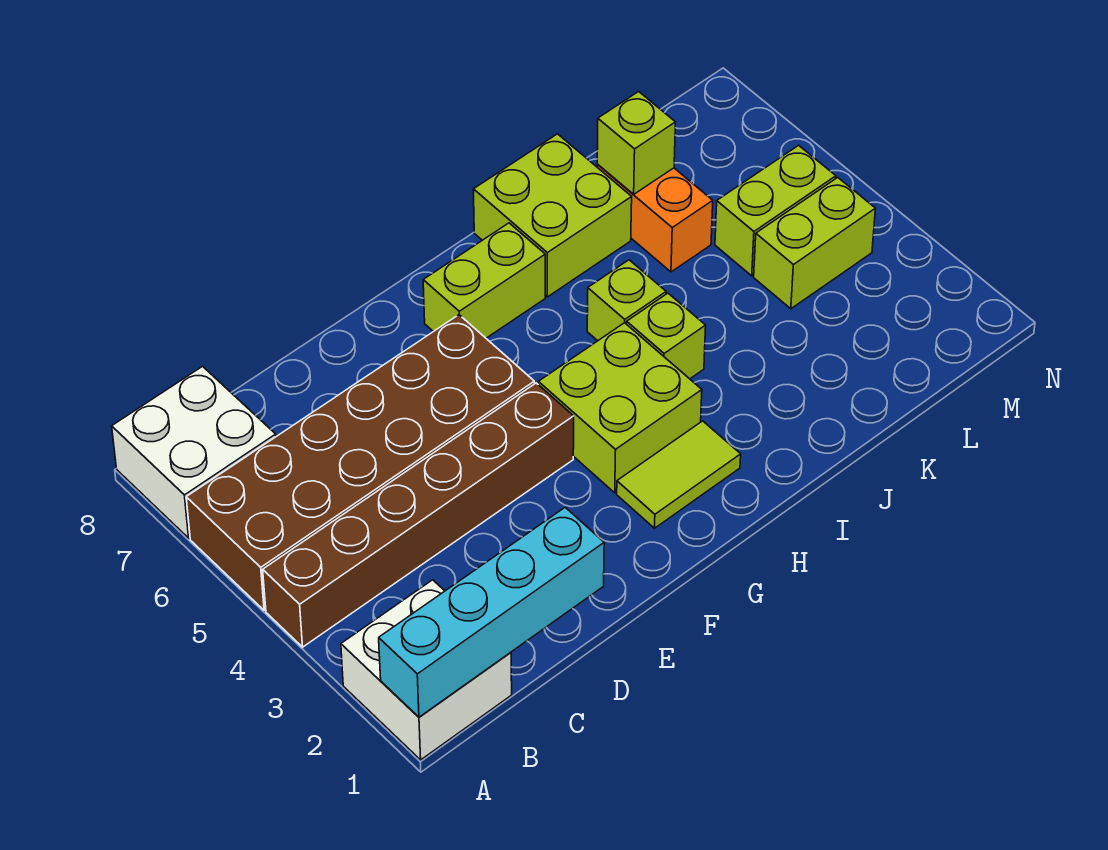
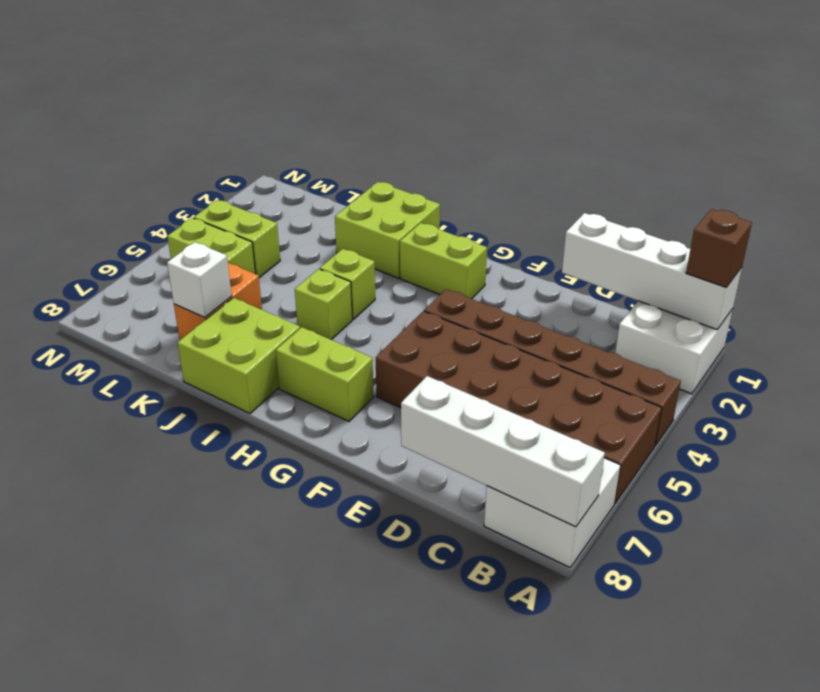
cyan 1x4 brick [379,508,604,717] -> white 1x4 brick [562,213,742,330]
none -> brown 1x1 brick [686,209,752,287]
none -> white 1x4 brick [401,376,605,527]
lime 1x2 tile [617,421,741,528] -> lime 1x2 brick [400,223,487,299]
lime 2x2 brick [538,323,702,493] -> lime 2x2 brick moved to [335,182,440,278]
lime 1x1 brick [597,92,676,194] -> white 1x1 brick [167,242,232,317]

